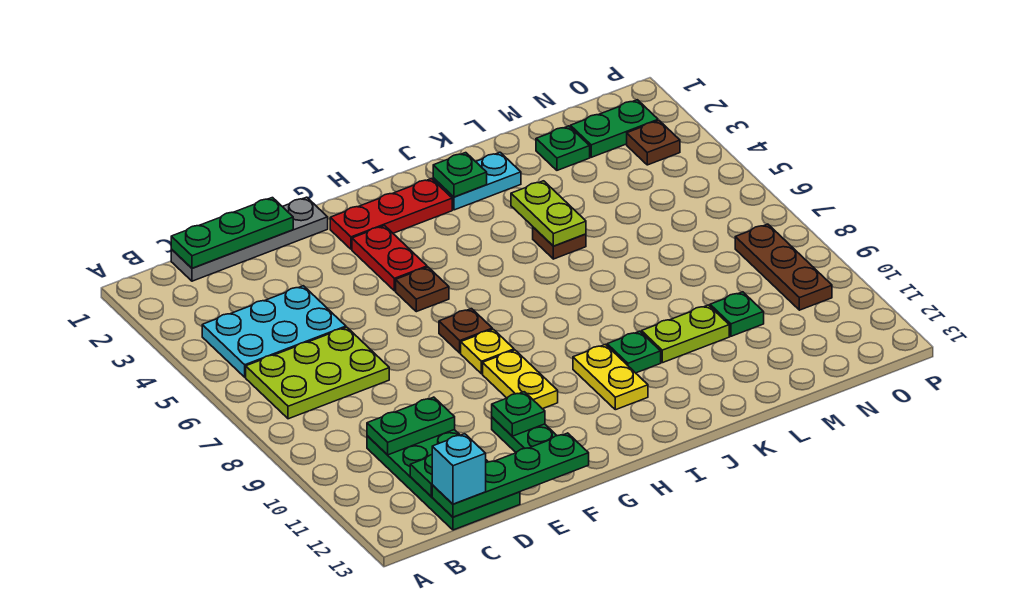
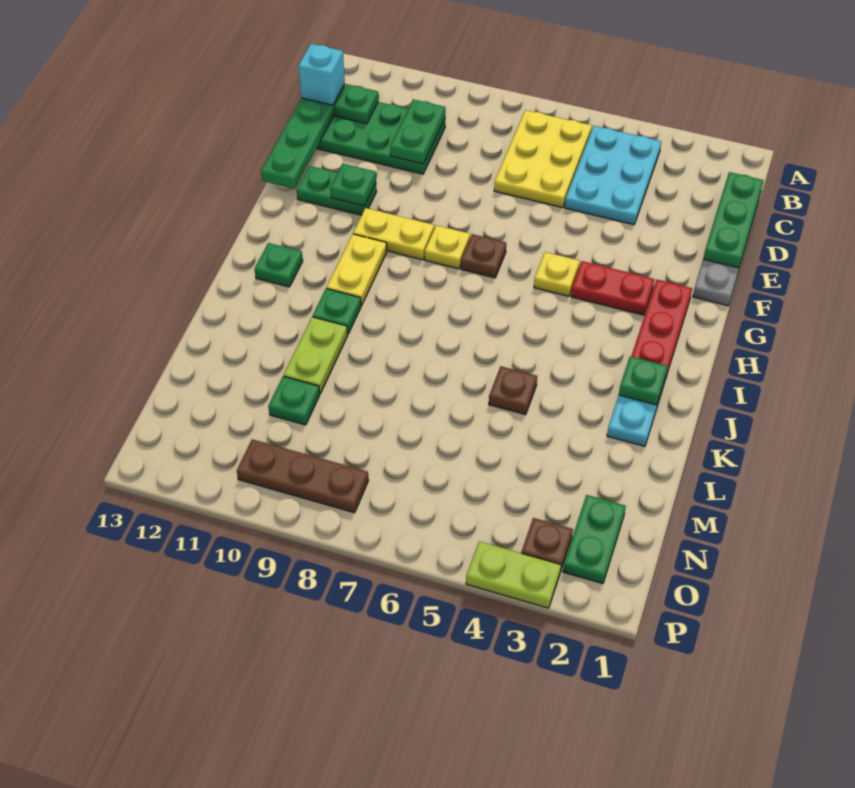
lime 2x3 plate [246,327,389,419] -> yellow 2x3 plate [494,110,592,208]
brown 1x1 plate [396,267,449,312] -> yellow 1x1 plate [534,252,580,296]
yellow 1x2 plate [573,344,648,410] -> yellow 1x2 plate turned to [326,234,387,306]
lime 1x2 plate [511,181,586,246] -> lime 1x2 plate moved to [466,541,561,608]
green 1x1 plate [536,126,590,170] -> green 1x1 plate moved to [255,243,303,287]

